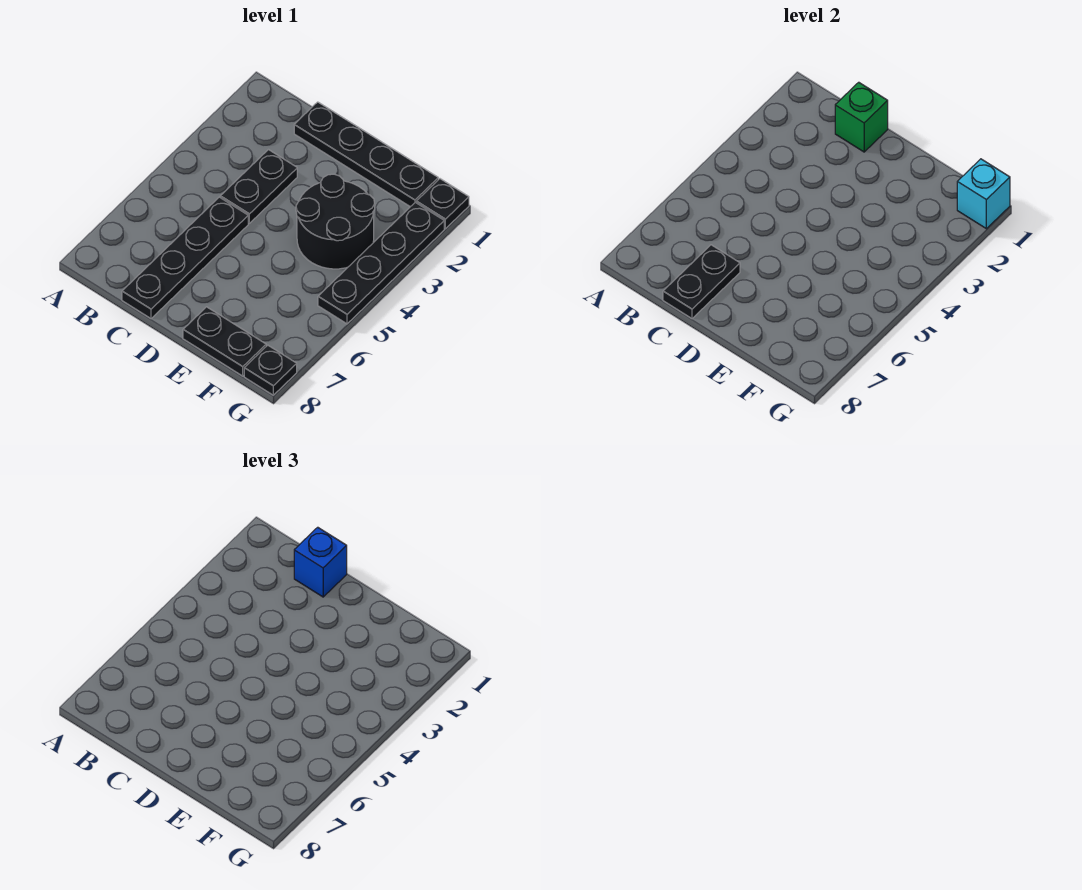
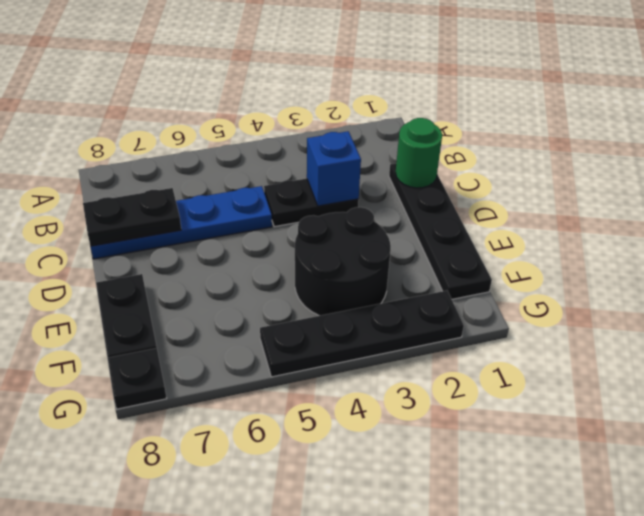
green 1x1 brick [835,82,888,152] -> green 1x1 round brick [396,118,442,188]
blue 1x1 brick [294,527,347,597] -> blue 1x1 brick moved to [307,131,361,206]
black 1x4 plate [122,197,248,319] -> blue 1x4 plate [90,186,272,259]
black 1x1 plate [416,179,469,229] -> none
cyan 1x1 brick [957,159,1010,229] -> none

